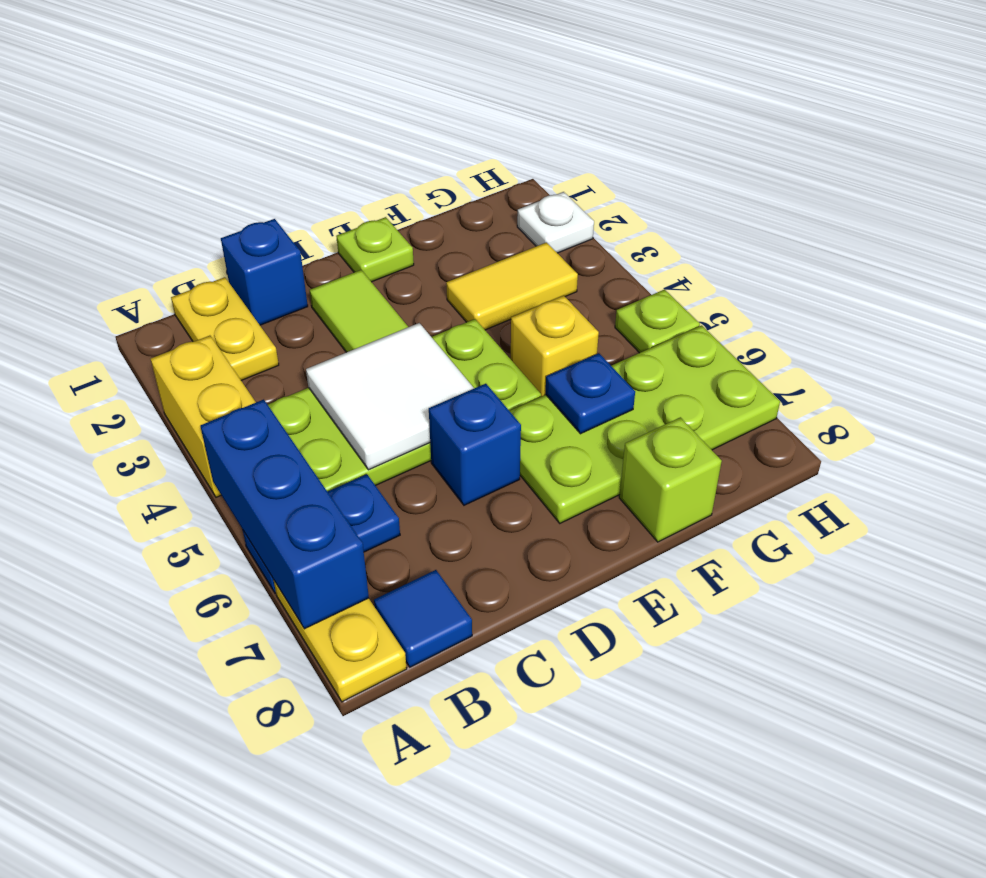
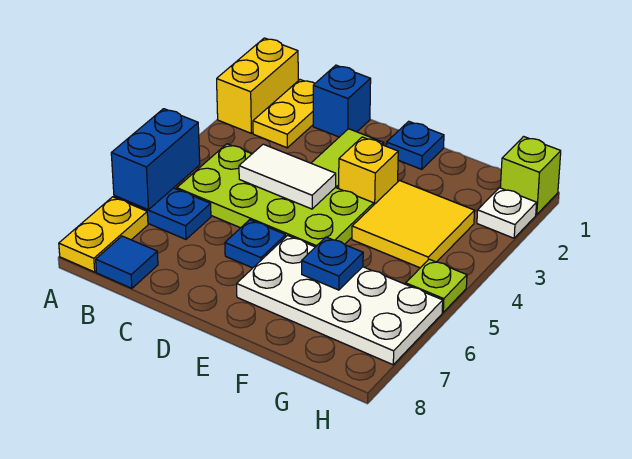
yellow 1x2 brick [151,336,256,497] -> yellow 1x2 brick moved to [217,38,298,133]
blue 1x3 brick [200,399,369,629] -> blue 1x2 brick [111,109,200,210]
white 2x2 tile [306,323,474,470] -> white 1x2 tile [239,144,336,209]
blue 1x1 brick [429,384,521,505] -> blue 1x1 plate [225,220,286,268]
lime 1x1 plate [336,217,414,282] -> blue 1x1 plate [386,121,444,169]
lime 2x4 plate [510,325,780,523] -> white 2x4 plate [237,236,443,365]
yellow 1x2 tile [446,242,578,330] -> yellow 2x2 tile [352,181,475,268]
yellow 1x1 brick [511,296,599,397] -> yellow 1x1 brick moved to [339,137,398,204]
lime 1x1 brick [619,417,722,542] -> lime 1x1 brick moved to [500,137,561,215]

